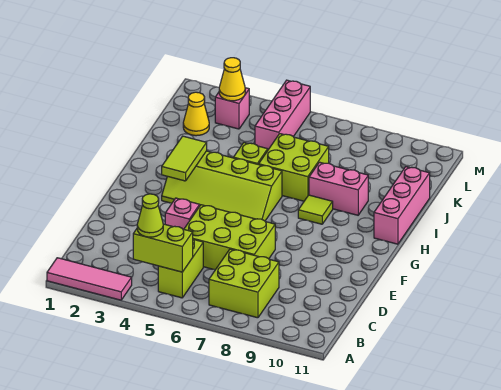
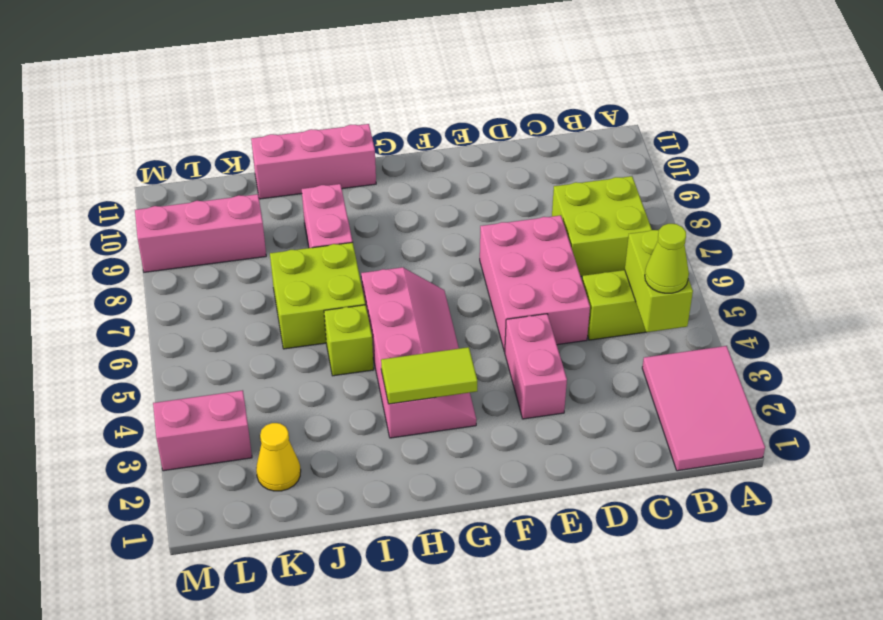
pink 1x3 tile [47,258,132,300] -> pink 2x3 tile [642,346,765,471]
lime 2x3 brick [184,205,275,270] -> pink 2x3 brick [480,215,590,352]
pink 1x1 brick [165,198,200,229] -> pink 1x2 brick [505,314,567,419]
lime 2x4 slope [162,151,282,221] -> pink 2x4 slope [361,267,476,438]
lime 1x1 tile [298,195,333,224] -> none
pink 1x3 brick [255,80,310,149] -> pink 1x3 brick moved to [135,194,266,272]
pink 1x1 brick [215,88,249,129] -> pink 1x2 brick [153,390,252,471]
yellow 1x1 cone [219,58,245,101] -> none

